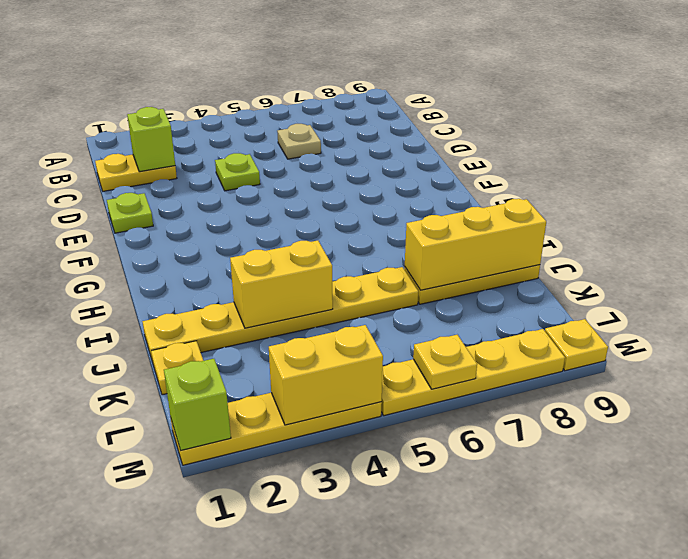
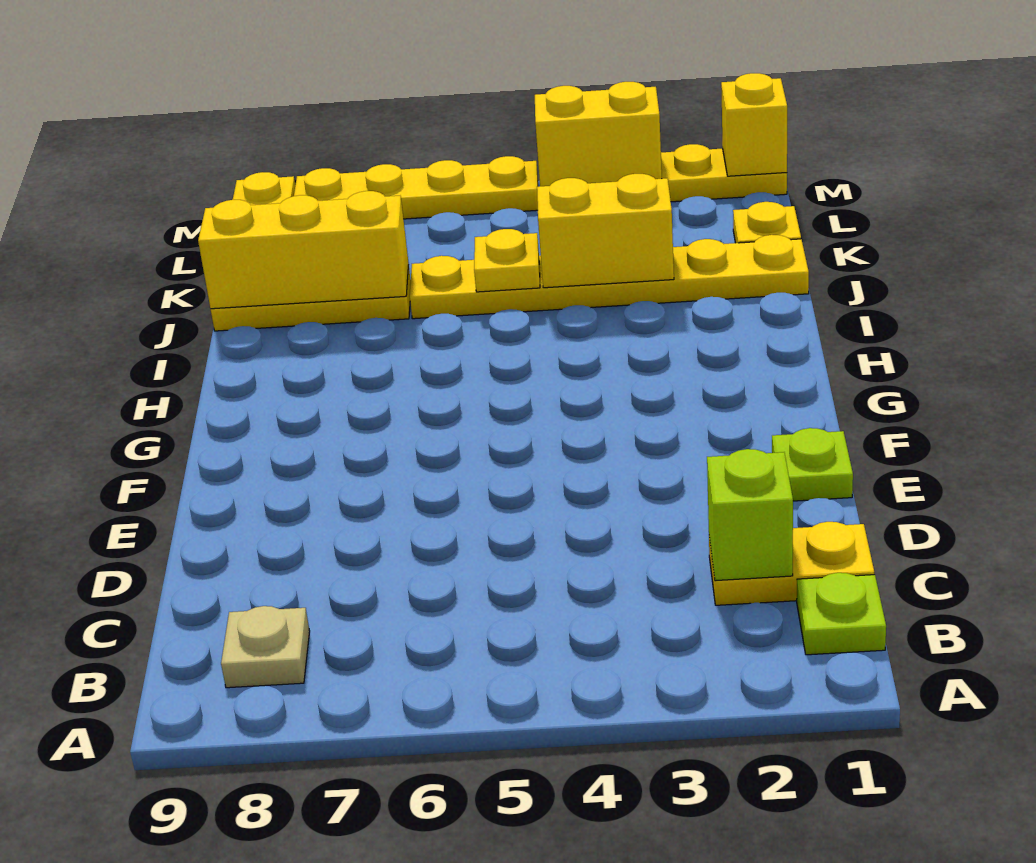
tan 1x1 plate [277,124,321,159] -> tan 1x1 plate moved to [221,606,310,688]
lime 1x1 plate [215,153,260,191] -> lime 1x1 plate moved to [797,573,886,655]
lime 1x1 brick [164,359,231,450] -> yellow 1x1 brick [721,73,787,176]
yellow 1x1 plate [413,335,477,389] -> yellow 1x1 plate moved to [474,229,540,292]

